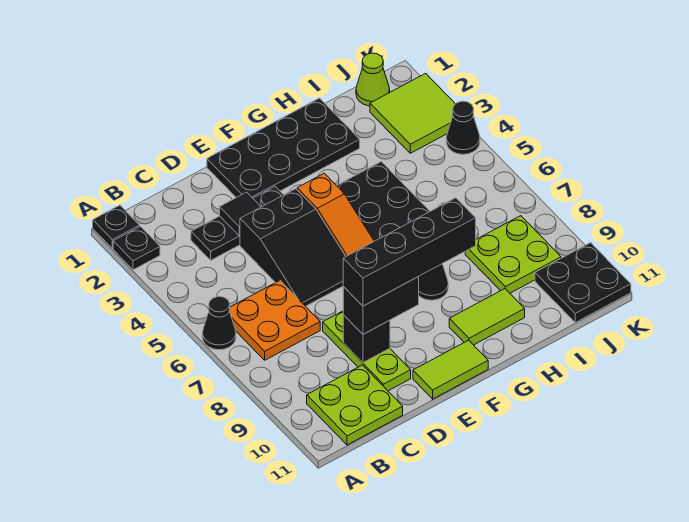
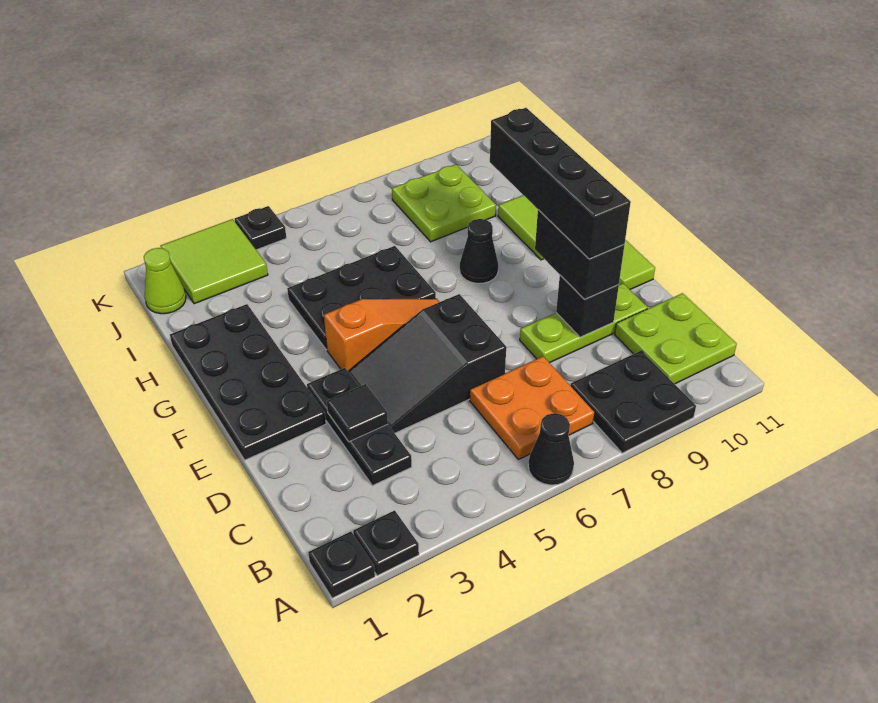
black 2x3 slope [240,189,346,306] -> black 2x3 slope turned to [348,294,506,433]
black 2x2 plate [535,243,631,322] -> black 2x2 plate moved to [570,351,696,453]
black 1x1 cone [446,101,480,154] -> black 1x1 plate [235,206,286,250]

